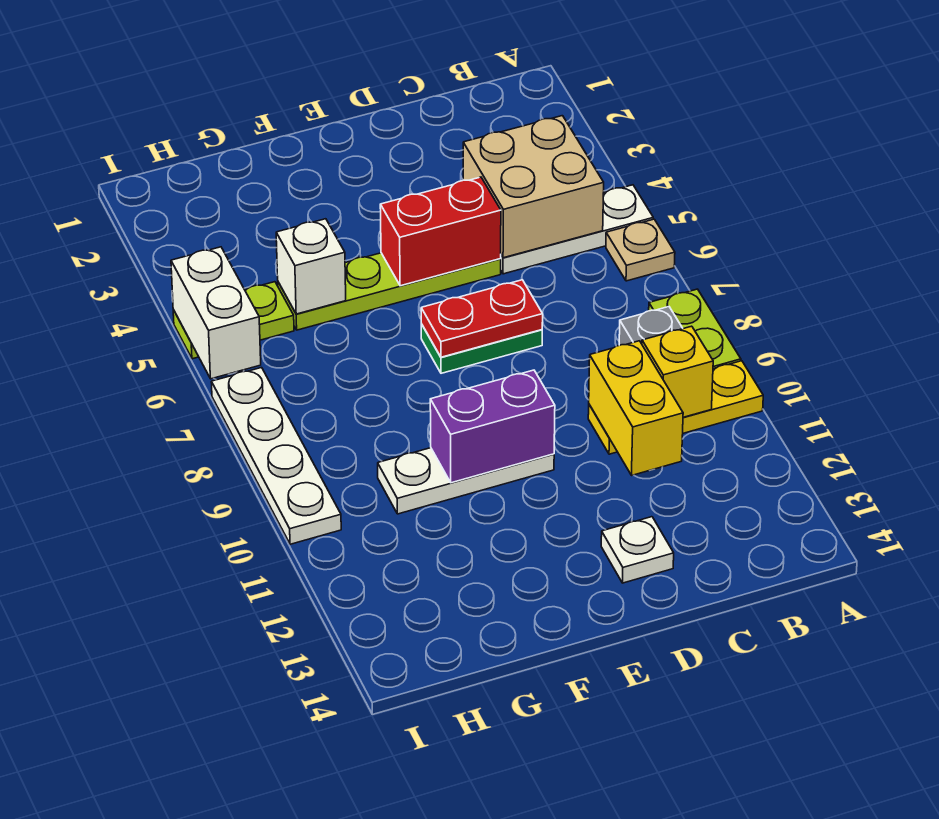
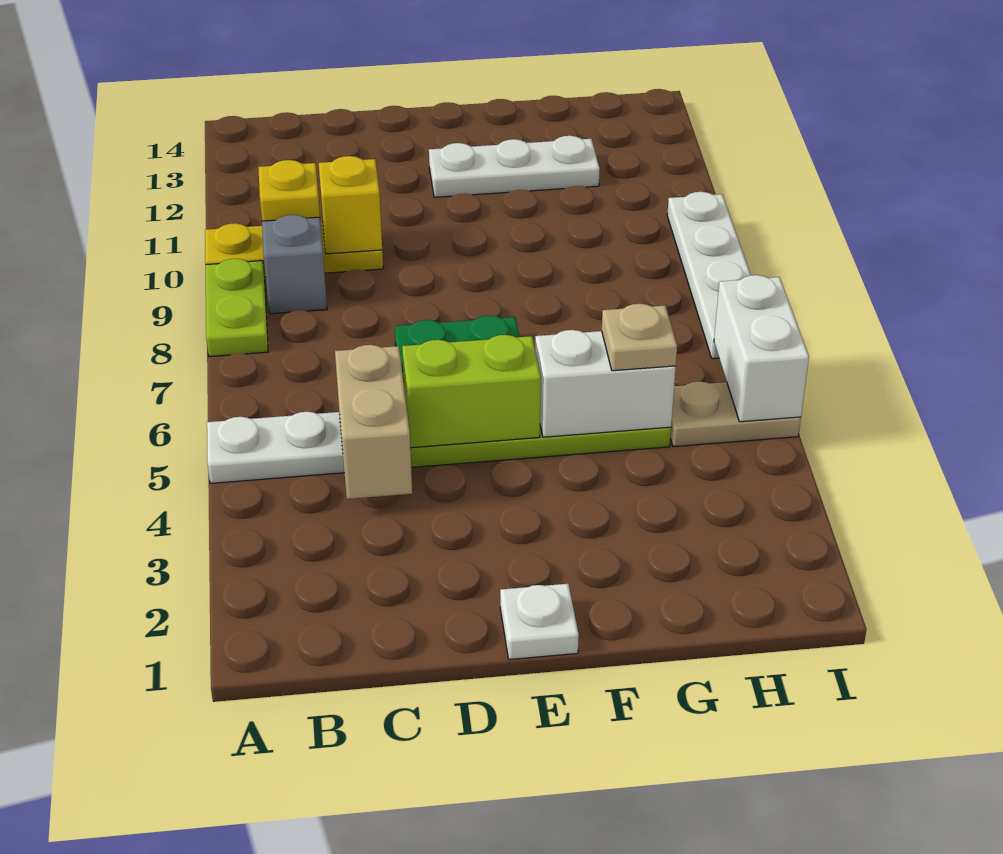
tan 1x1 plate [606,219,675,281] -> tan 1x1 plate moved to [602,304,677,371]
tan 2x2 brick [463,116,604,258] -> tan 1x2 brick [335,345,412,499]
yellow 1x2 brick [589,341,683,475] -> yellow 1x1 brick [319,156,382,254]
red 1x2 brick [380,177,501,286] -> lime 1x2 brick [402,335,541,448]
red 1x2 plate [421,280,543,357] -> none
white 1x1 plate [601,517,674,583] -> white 1x1 plate moved to [500,584,579,659]
white 1x3 plate [378,448,554,514] -> white 1x3 plate moved to [429,136,600,197]
purple 1x2 brick [430,370,555,483] -> none
white 1x1 brick [276,219,346,314] -> white 1x2 brick [535,330,676,437]
lime 1x2 plate [173,282,294,359] -> tan 1x2 plate [670,381,801,447]

